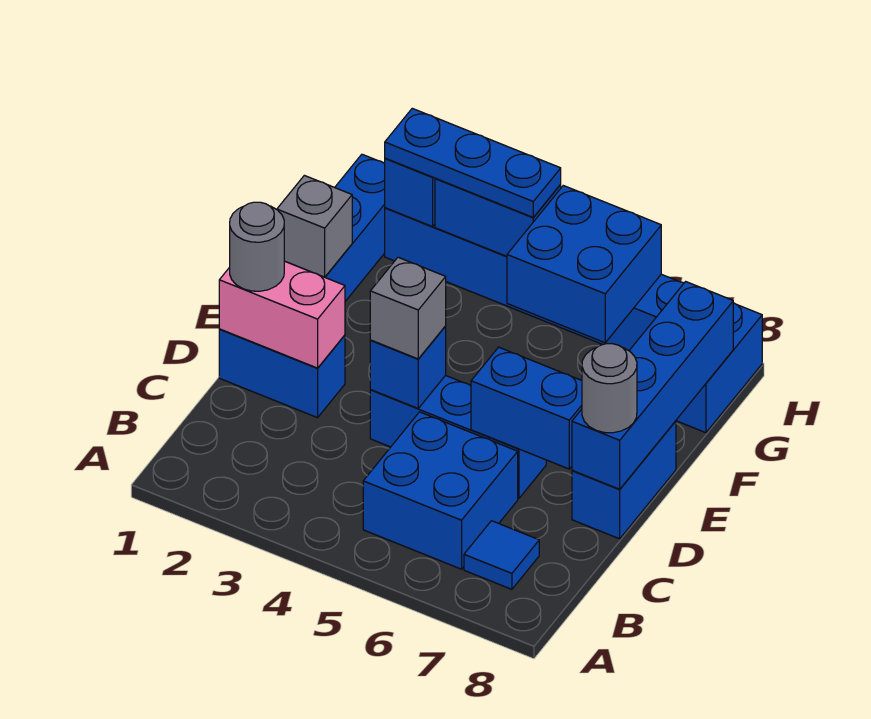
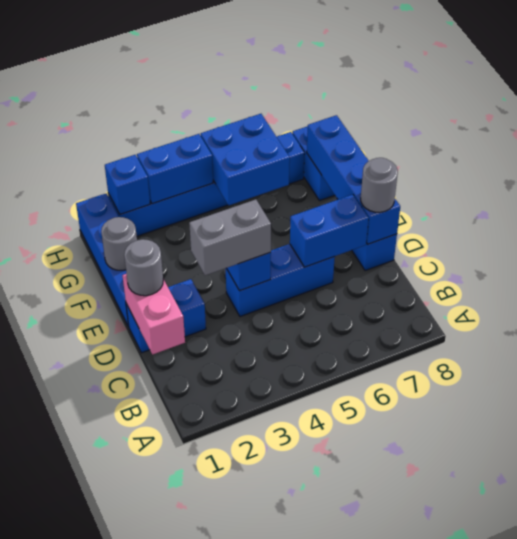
blue 2x2 brick [363,412,518,569] -> none
blue 1x1 tile [464,521,539,589] -> none
pink 1x2 brick [219,261,345,368] -> pink 1x2 brick turned to [123,274,185,355]
grey 1x1 brick [370,257,446,359] -> grey 1x2 brick [189,199,271,275]
grey 1x1 brick [277,175,352,277] -> grey 1x1 round brick [101,217,137,270]
blue 1x3 plate [385,108,561,217] -> none

